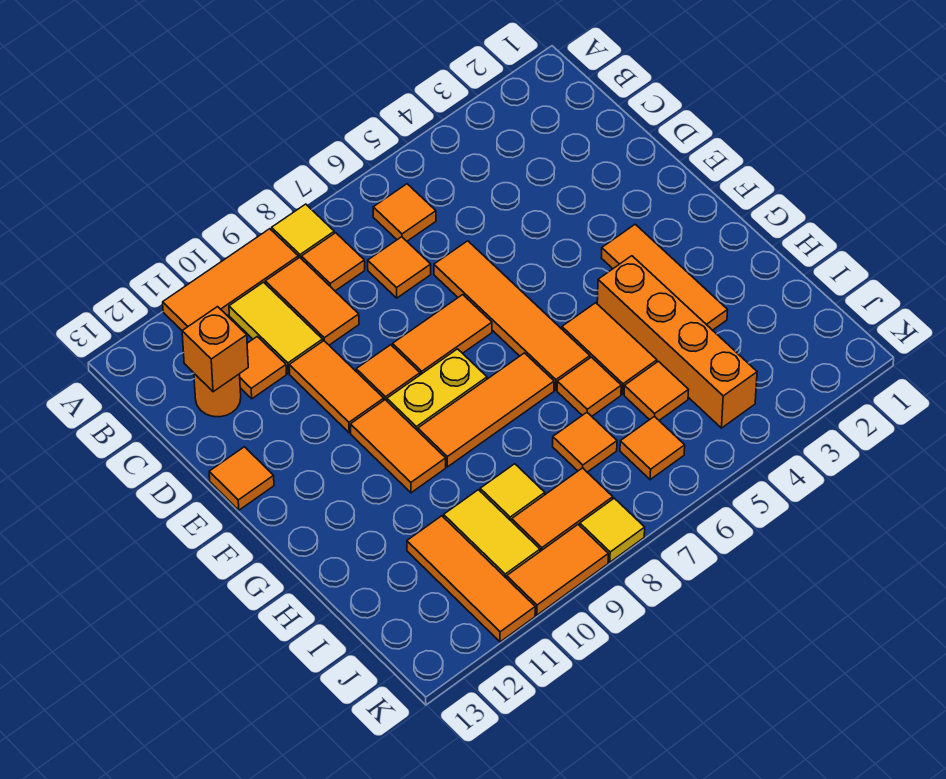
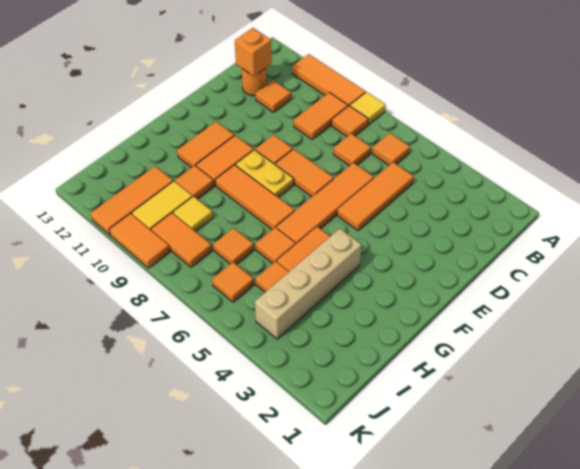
yellow 1x2 tile [229,282,323,373] -> none
orange 1x2 tile [289,341,384,433] -> orange 1x2 tile moved to [177,122,234,168]
orange 1x1 tile [209,447,274,510] -> orange 1x1 tile moved to [175,166,214,199]
orange 1x3 tile [602,224,728,330] -> orange 1x3 tile moved to [337,162,414,231]
orange 1x4 brick [597,256,757,428] -> tan 1x4 brick [255,229,362,339]
yellow 1x1 tile [580,498,645,562] -> none

